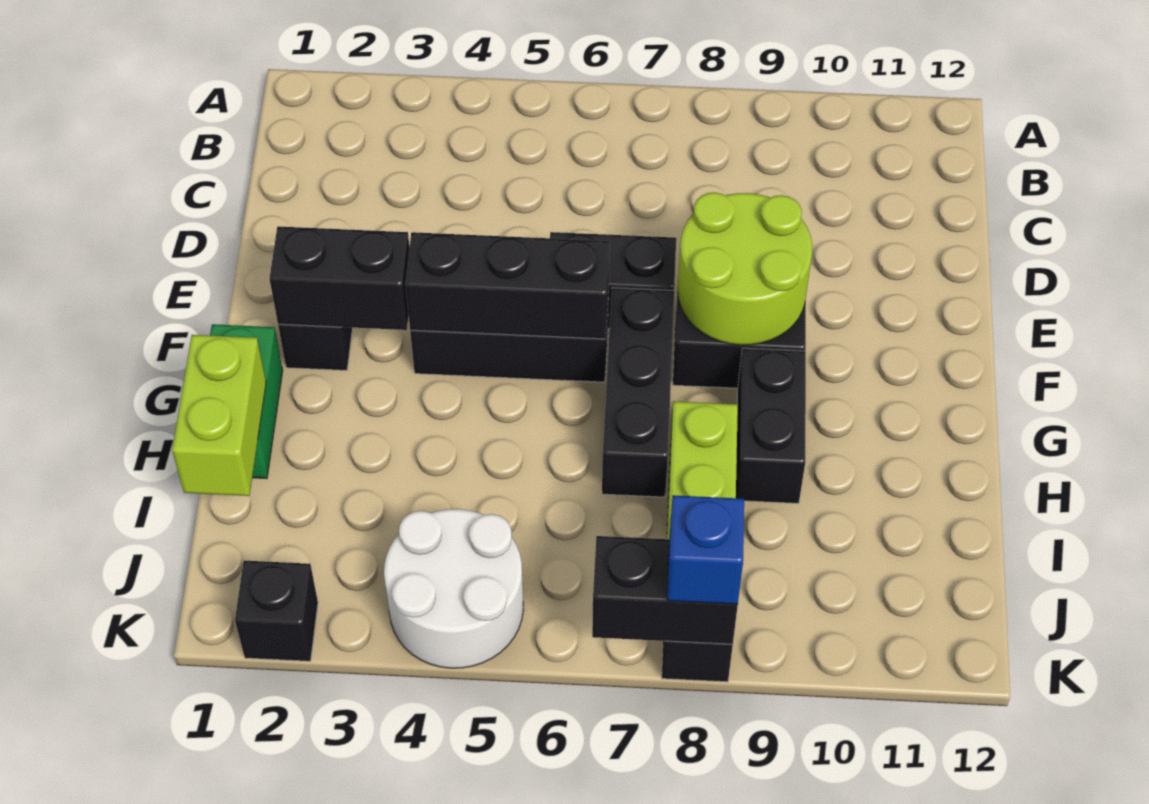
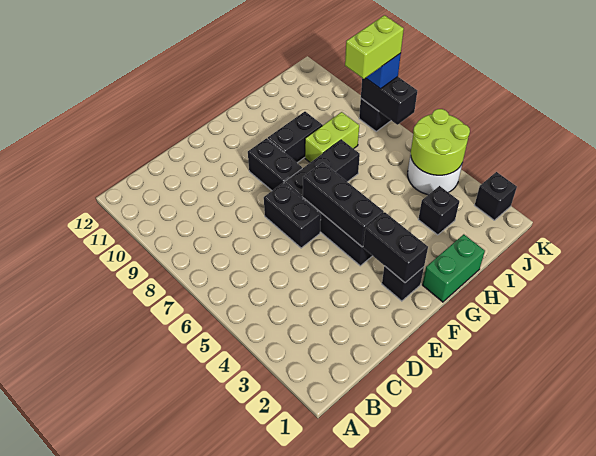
lime 2x2 round brick [678,192,812,345] -> lime 2x2 round brick moved to [411,109,470,175]
lime 1x2 brick [172,335,266,496] -> lime 1x2 brick moved to [345,15,404,79]
none -> black 1x1 brick [418,186,459,235]

